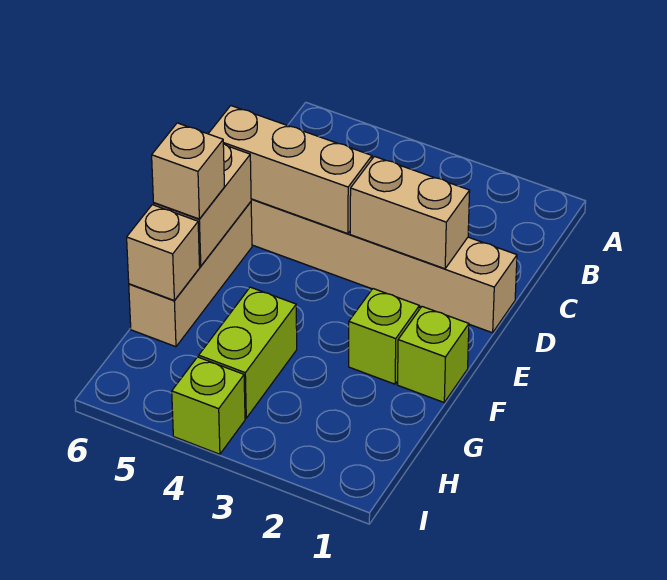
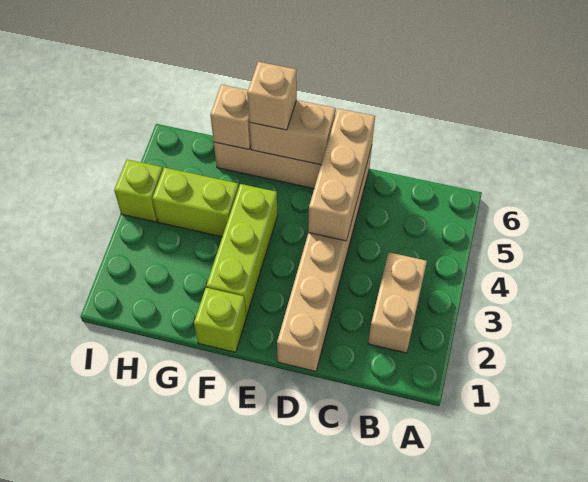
tan 1x2 brick [350,156,470,269] -> tan 1x2 brick moved to [368,252,427,353]
lime 1x1 brick [349,289,419,384] -> lime 1x3 brick [206,184,278,316]

